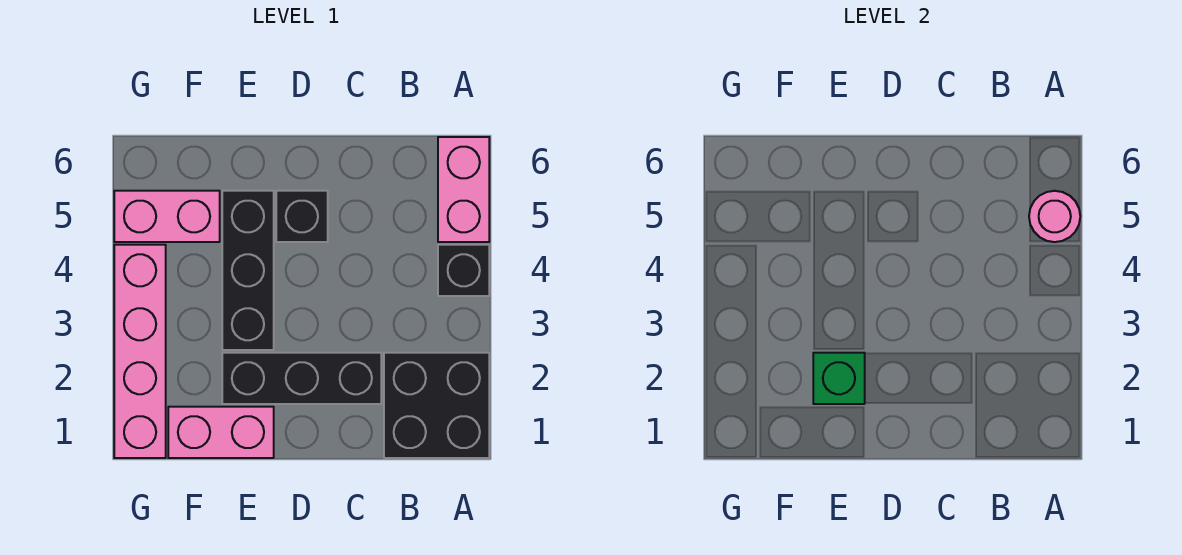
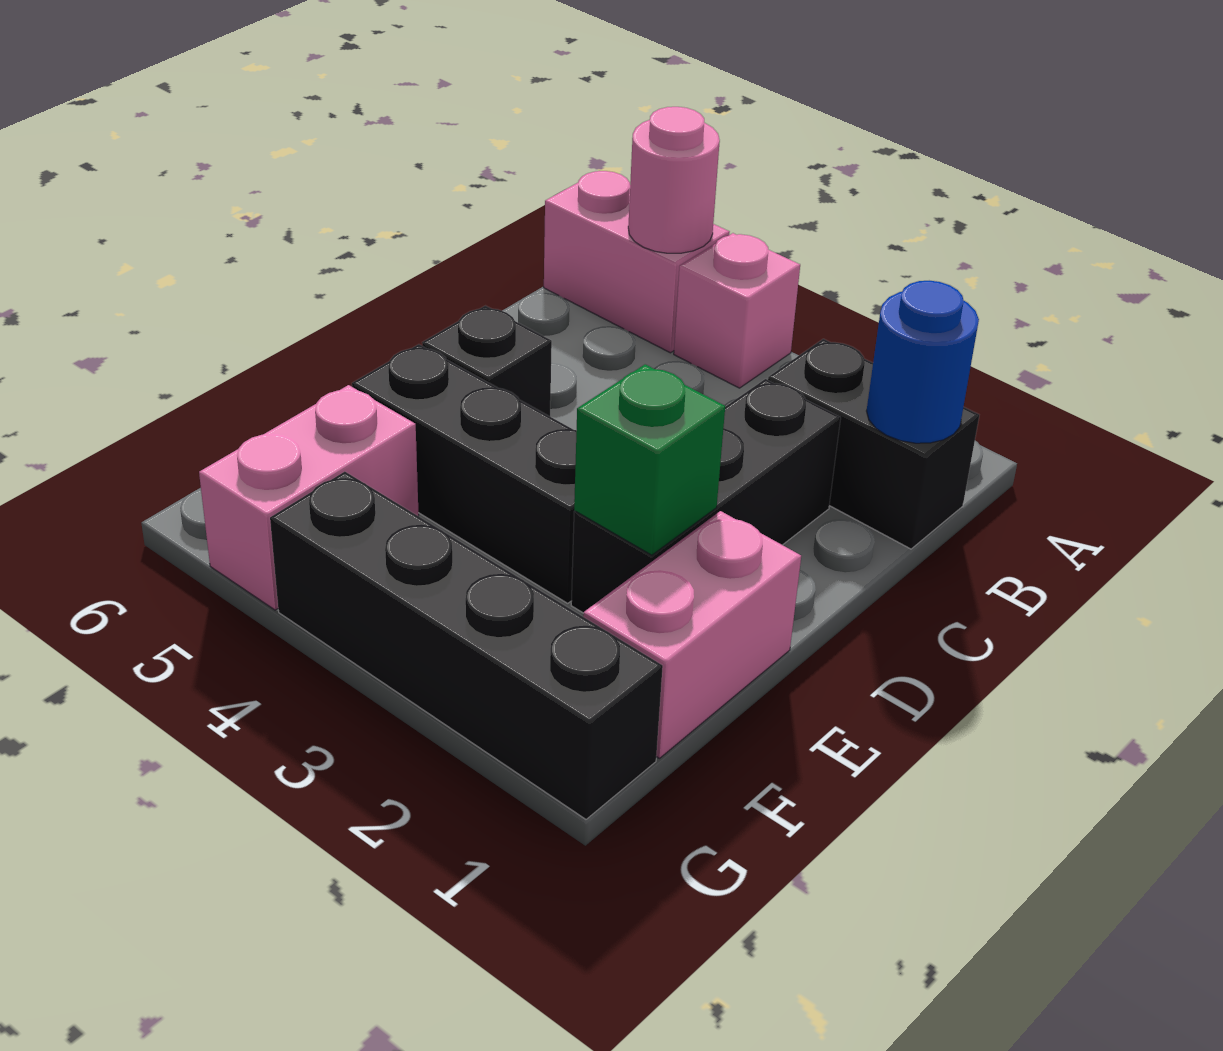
black 2x2 brick [384,353,489,458] -> black 1x2 brick [768,339,979,549]
black 1x1 brick [438,245,489,296] -> pink 1x1 brick [674,233,800,388]
none -> blue 1x1 round brick [867,281,979,443]
pink 1x4 brick [114,245,166,458] -> black 1x4 brick [270,472,663,819]

